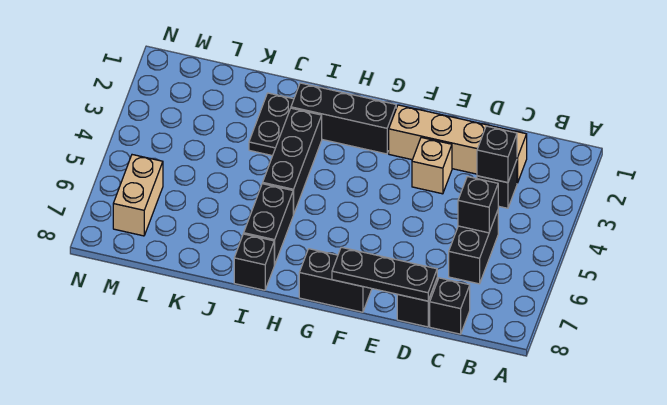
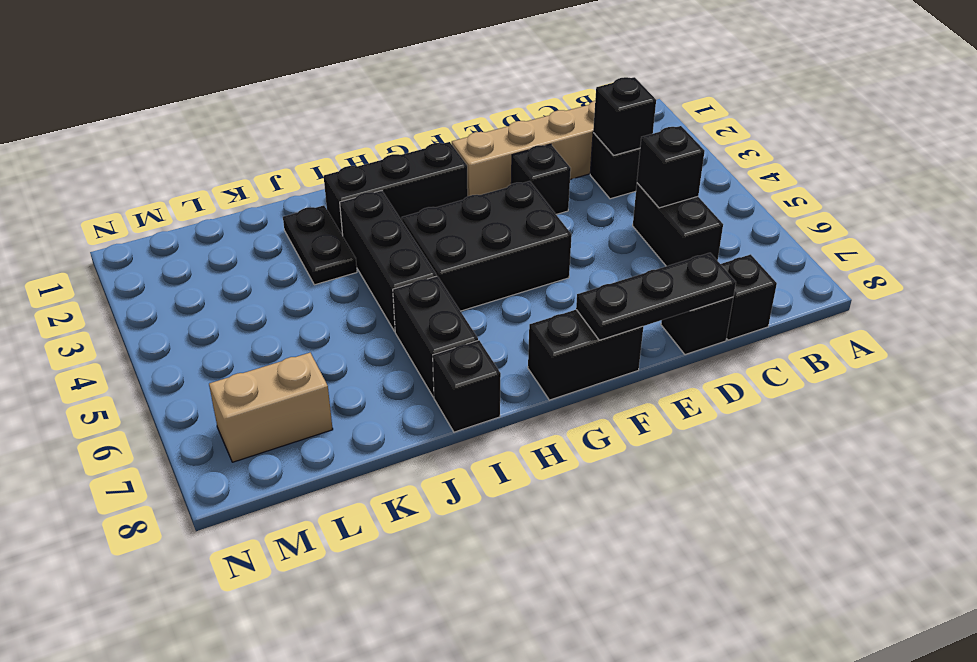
tan 1x1 brick [412,137,452,194] -> black 1x1 brick [511,144,571,214]
none -> black 2x3 brick [402,181,572,311]
tan 1x2 brick [113,155,163,236] -> tan 1x2 brick turned to [209,353,333,462]

